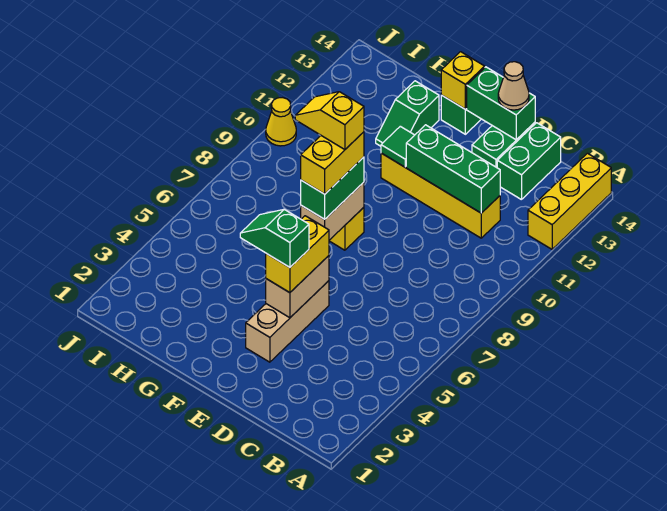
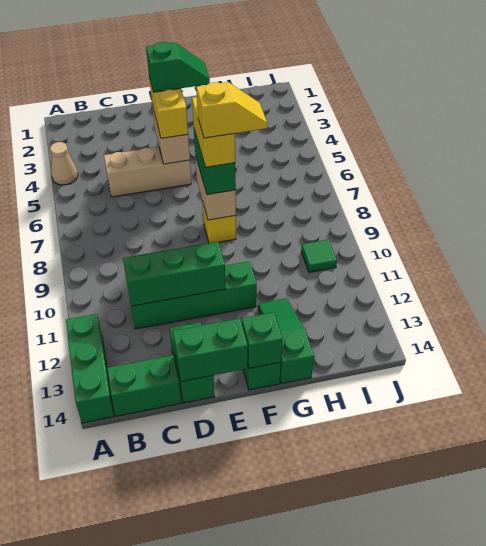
yellow 1x3 brick [528,153,611,249] -> green 1x3 brick [66,314,114,423]
yellow 1x4 brick [381,153,500,238] -> green 1x4 brick [131,261,257,329]
green 1x2 brick [497,123,561,200] -> green 1x2 brick turned to [107,355,181,416]
tan 1x1 cone [498,62,529,110] -> tan 1x1 cone moved to [50,142,78,185]
tan 1x3 brick [246,281,329,362] -> tan 1x3 brick turned to [104,147,191,197]
green 1x1 tile [381,126,414,167] -> green 1x1 tile moved to [301,239,337,272]
yellow 1x1 brick [441,52,485,109] -> green 1x1 brick [242,312,282,368]
green 1x2 slope [376,81,439,146] -> green 1x3 slope [258,298,314,384]
yellow 1x1 cone [266,98,296,146] -> none

